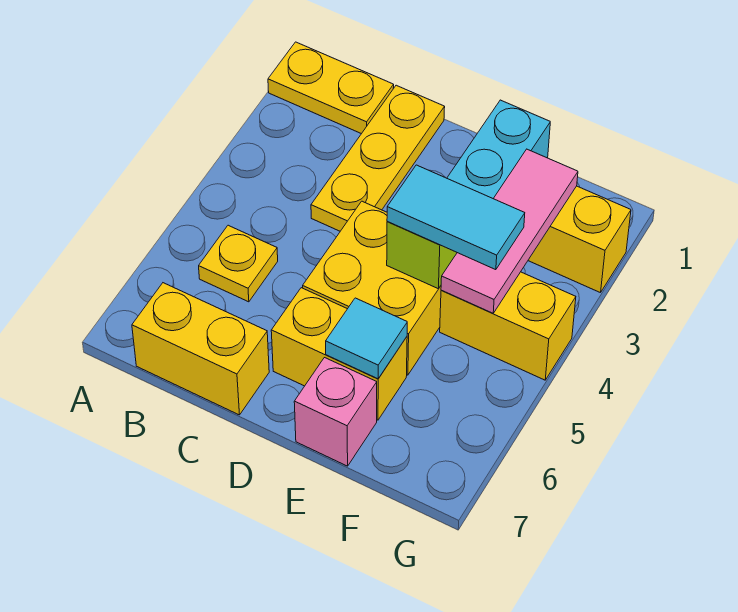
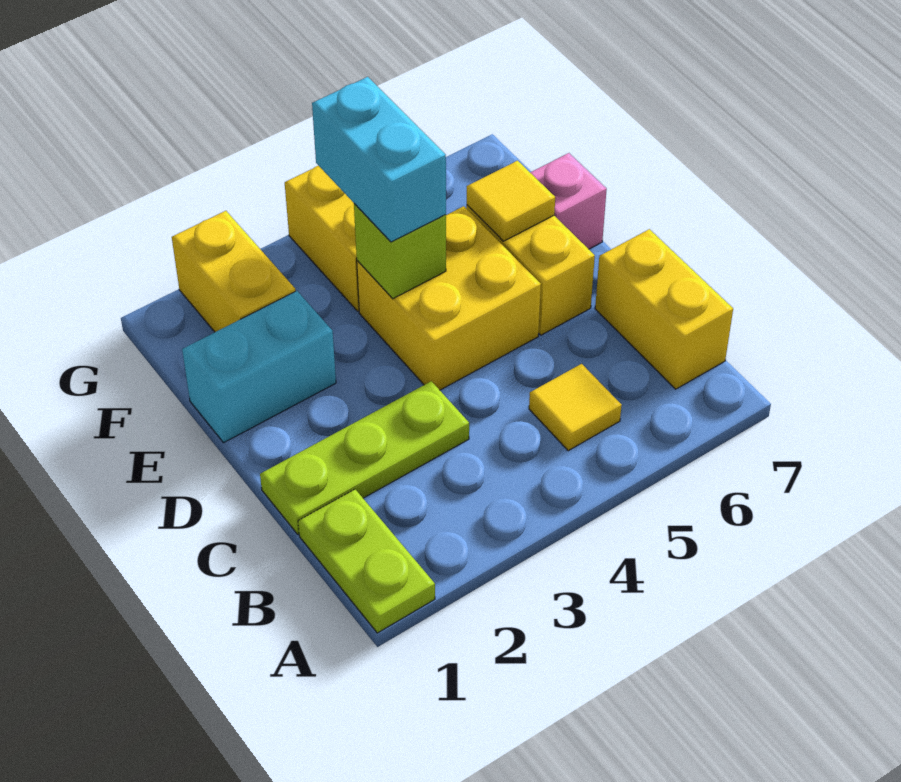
yellow 1x2 plate [268,42,394,134] -> lime 1x2 plate [298,489,435,633]
yellow 1x1 plate [199,225,278,302] -> yellow 1x1 tile [529,364,622,451]
yellow 1x3 plate [311,85,445,231] -> lime 1x3 plate [260,381,469,534]
cyan 1x2 tile [387,165,525,270] -> cyan 1x2 brick [312,77,446,242]
cyan 1x1 tile [326,298,407,379] -> yellow 1x1 tile [467,161,555,241]
pink 1x3 tile [441,149,578,313] -> none

